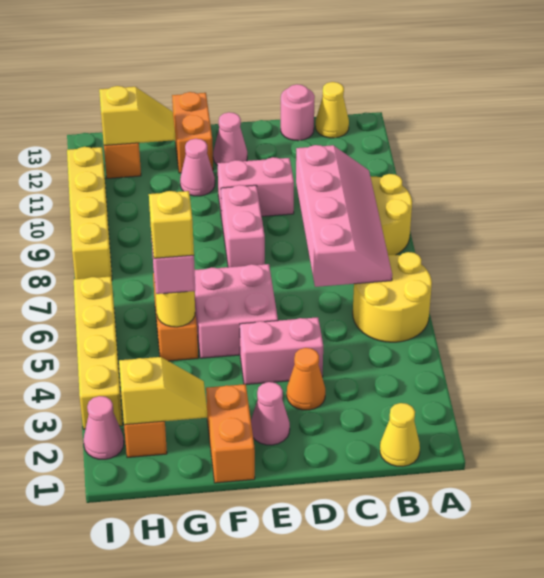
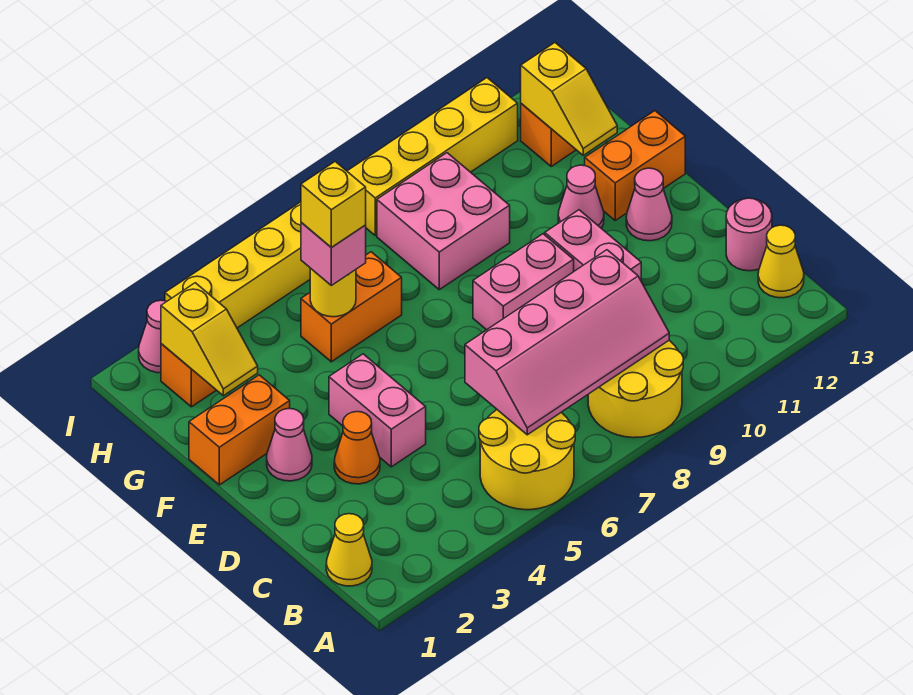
pink 2x2 brick [194,264,278,358] -> pink 2x2 brick moved to [377,153,510,290]

